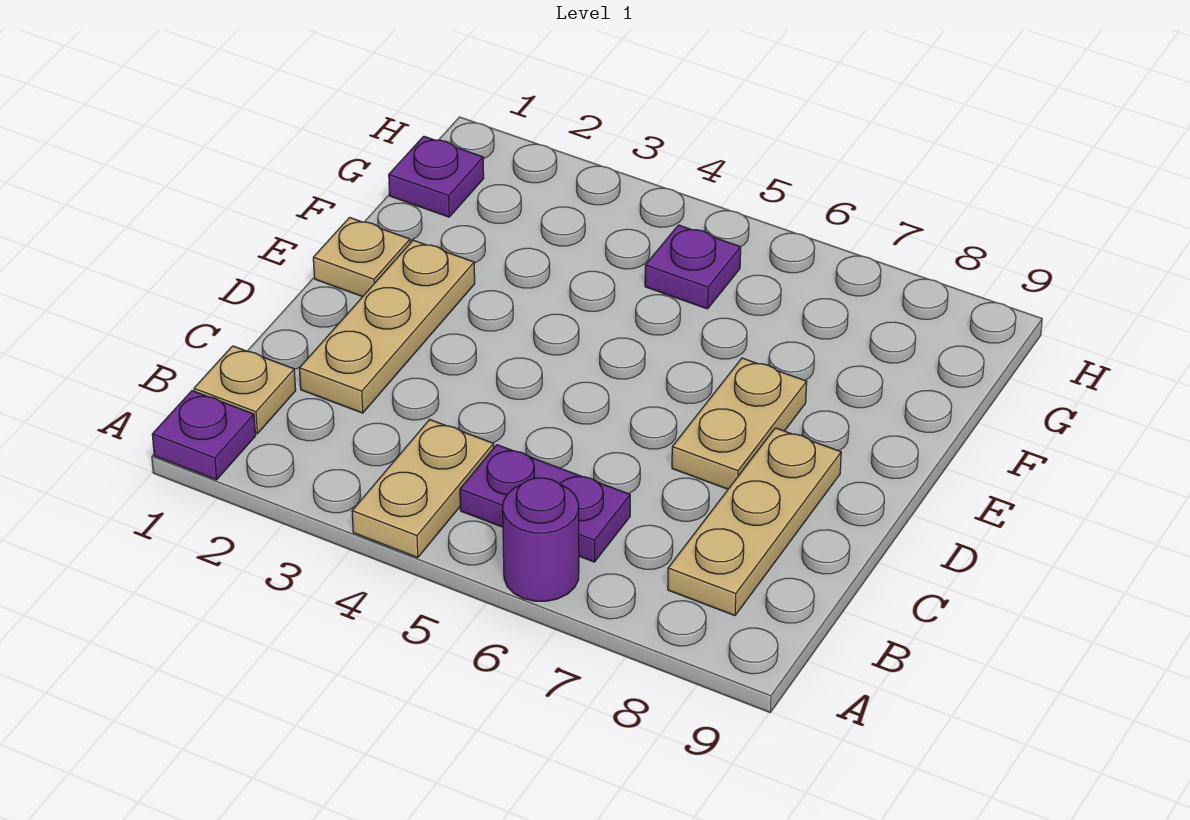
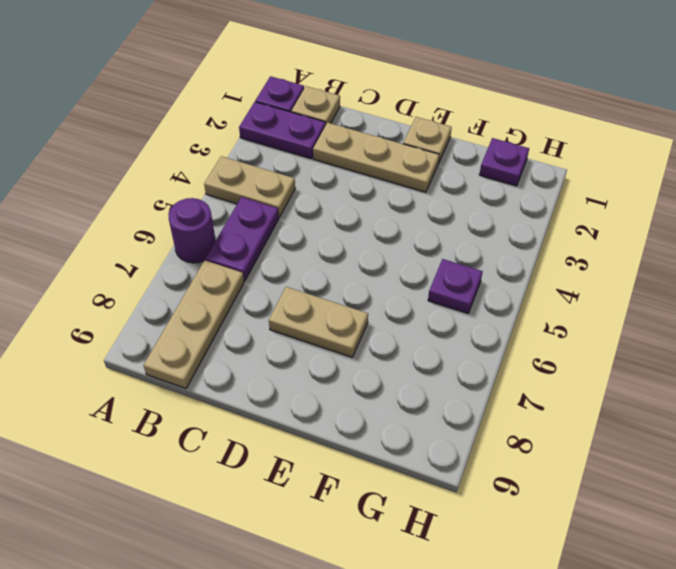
none -> purple 1x2 plate [239,102,326,159]
tan 1x3 plate [668,428,841,616] -> tan 1x3 plate turned to [144,260,244,389]

